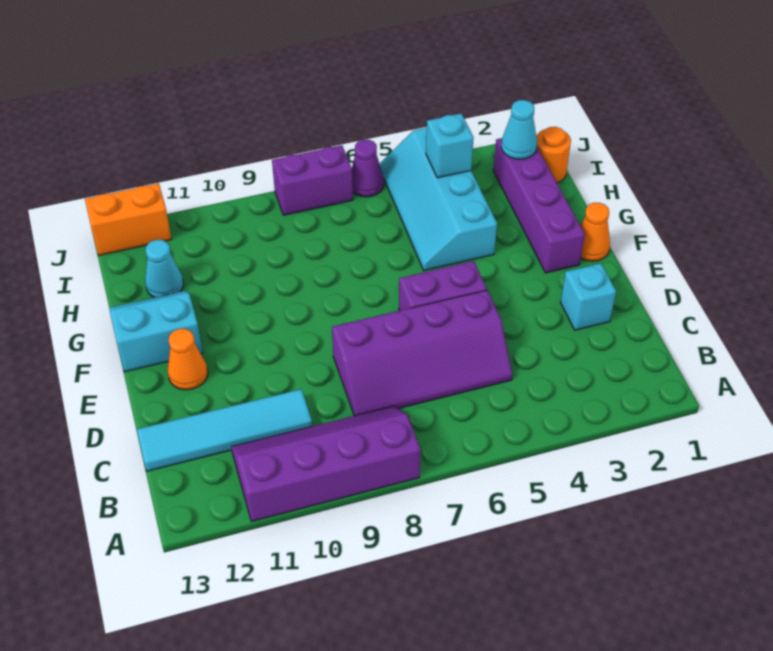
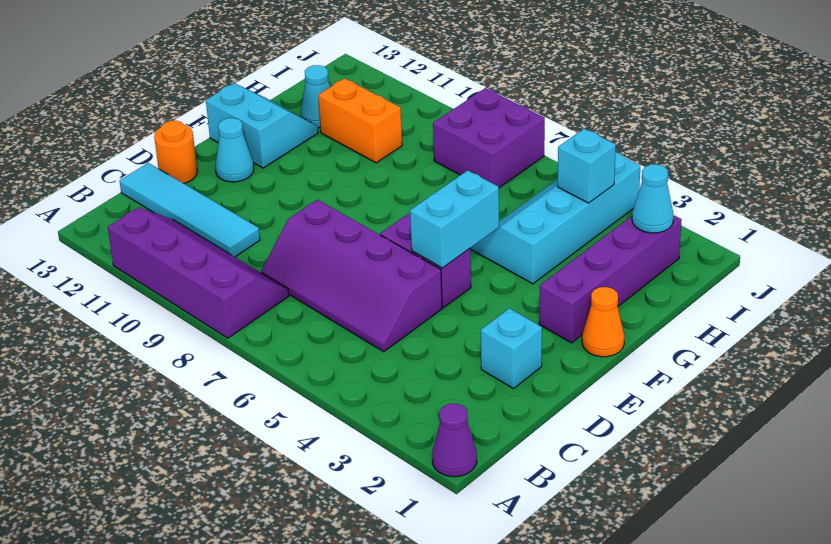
none -> cyan 1x2 brick [410,170,499,268]
orange 1x1 cone [168,329,208,390] -> cyan 1x1 cone [215,118,254,182]
orange 1x1 round brick [536,127,571,183] -> orange 1x1 round brick moved to [154,121,197,183]
purple 1x1 cone [352,140,384,197] -> purple 1x1 cone moved to [432,403,477,477]
purple 1x2 brick [272,145,353,215] -> purple 2x2 brick [433,88,545,188]
orange 1x2 brick [85,183,172,255] -> orange 1x2 brick moved to [318,78,402,163]

